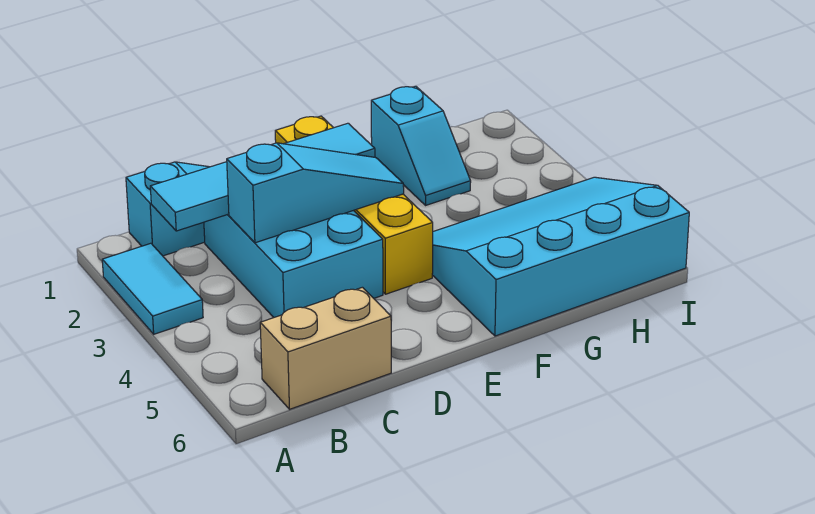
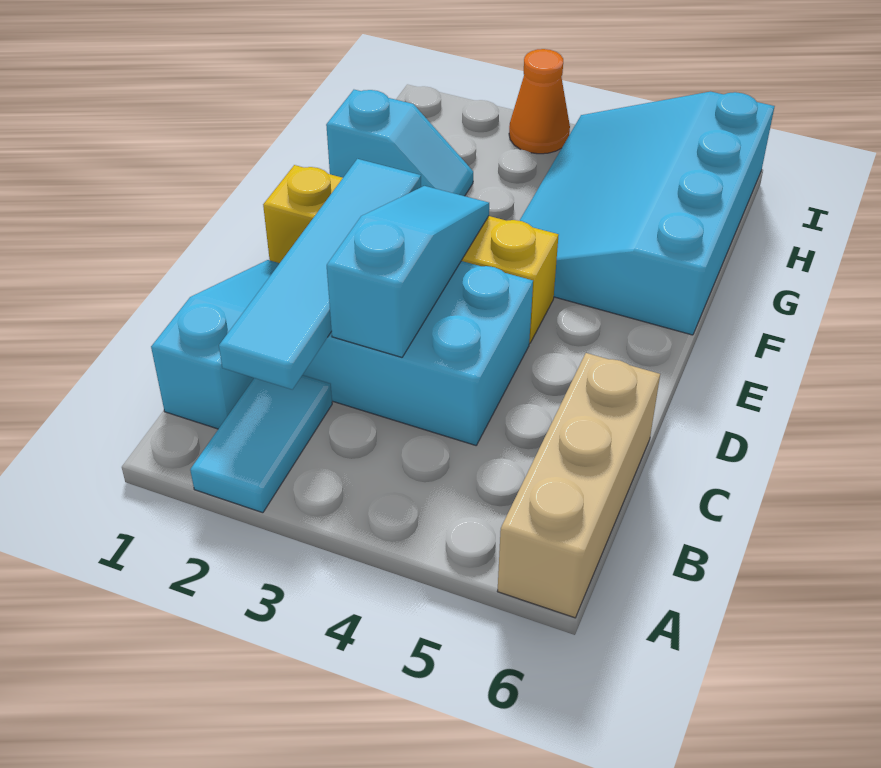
cyan 1x2 tile [102,243,203,334] -> cyan 1x2 tile turned to [190,375,332,513]
tan 1x2 brick [260,287,391,409] -> tan 1x3 brick [497,353,660,618]
none -> orange 1x1 cone [509,49,570,154]

